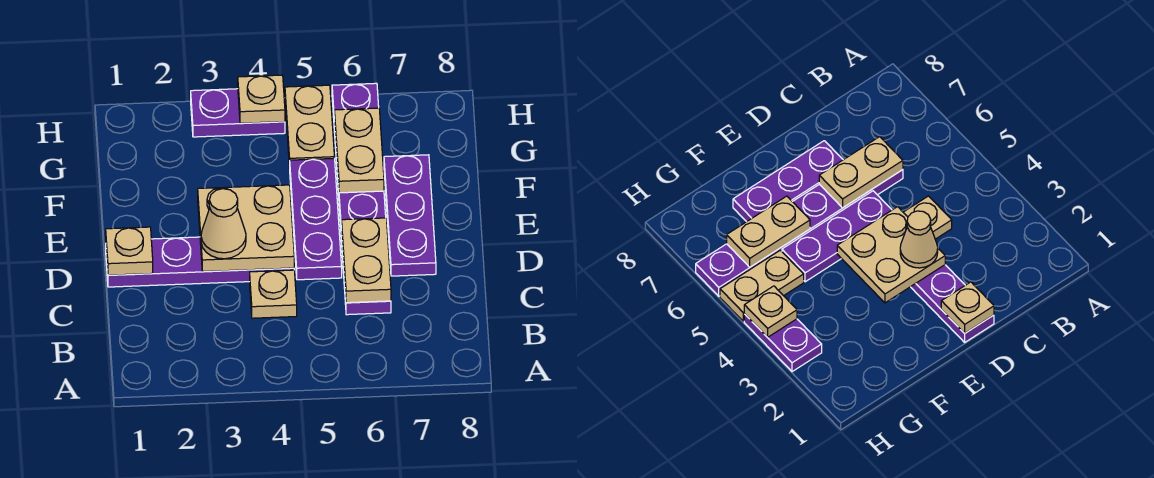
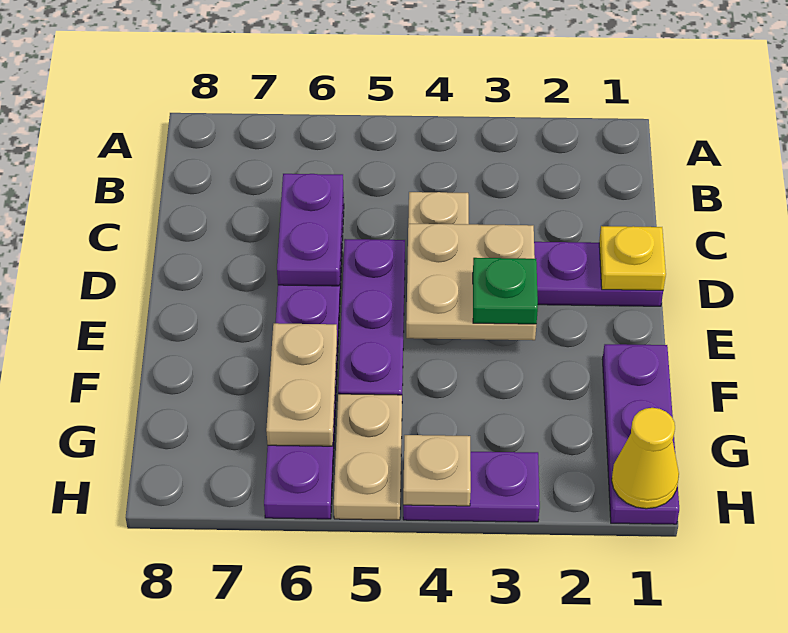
tan 1x2 plate [342,218,391,303] -> purple 1x2 plate [277,174,343,286]
tan 1x1 plate [106,227,153,275] -> yellow 1x1 plate [599,226,666,290]
tan 1x1 cone [201,189,246,259] -> none
purple 1x3 plate [384,155,436,276] -> purple 1x3 plate moved to [603,344,679,524]
none -> green 1x1 plate [473,258,538,324]
none -> yellow 1x1 cone [612,408,679,509]

